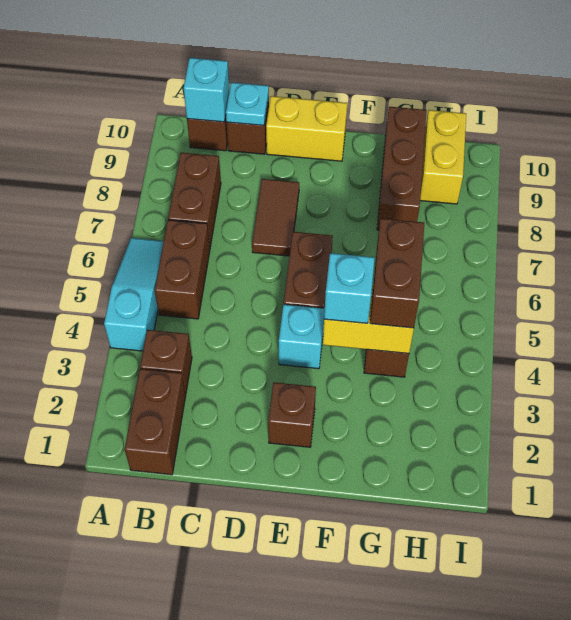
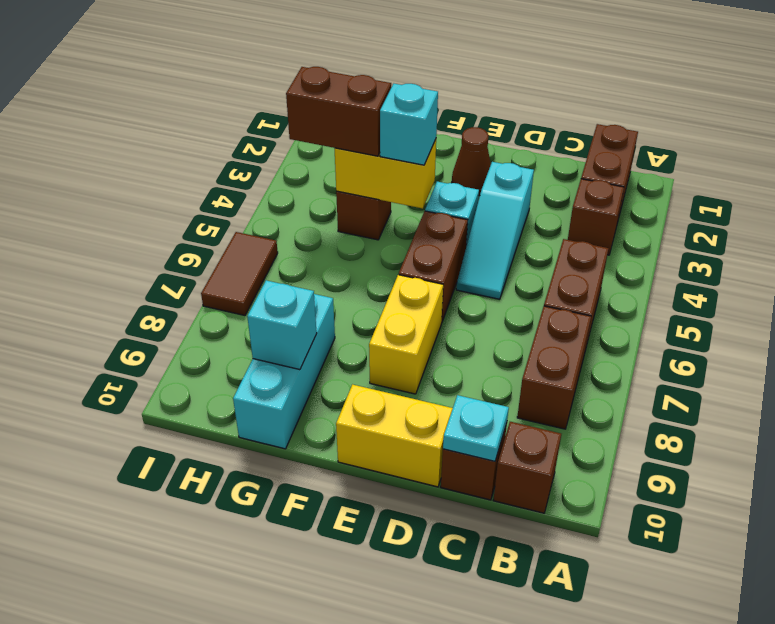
cyan 1x3 slope [104,238,164,351] -> cyan 1x3 slope moved to [456,162,534,299]
cyan 1x1 brick [184,58,229,122] -> cyan 1x1 brick moved to [247,280,317,370]
brown 1x2 tile [252,179,299,256] -> brown 1x2 tile moved to [201,232,278,315]
brown 1x1 brick [268,382,316,447] -> brown 1x1 cone [452,127,491,196]
brown 1x2 brick [370,219,424,328] -> brown 1x2 brick turned to [286,67,391,156]
brown 1x3 brick [377,107,427,230] -> cyan 1x3 brick [233,294,335,449]
yellow 1x2 brick [420,110,466,204] -> yellow 1x2 brick moved to [369,275,443,394]

